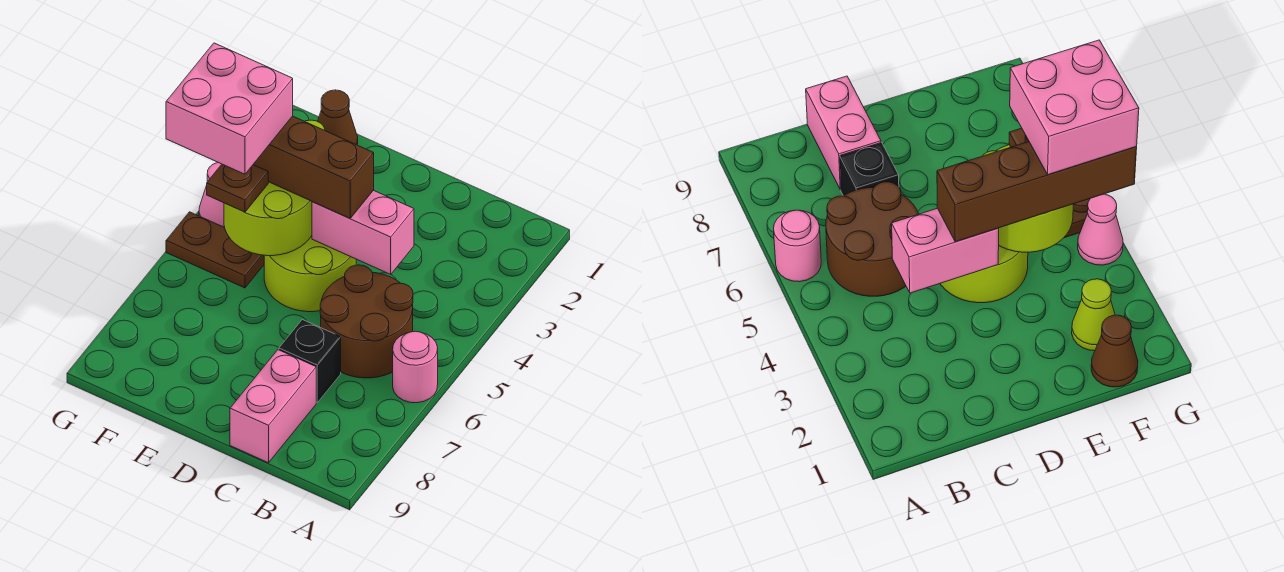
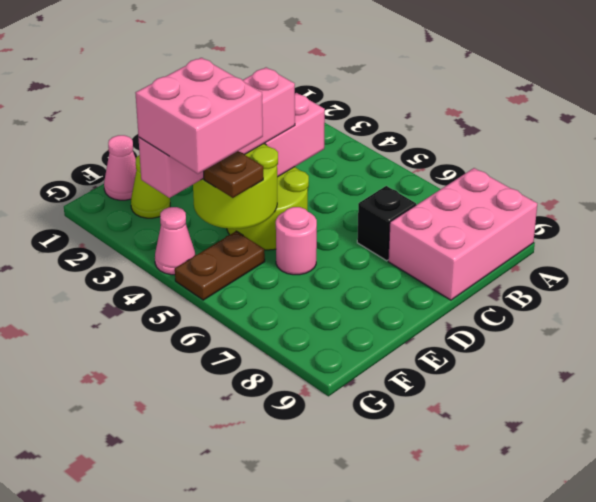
pink 1x1 round brick [393,331,438,403] -> pink 1x1 round brick moved to [276,207,317,275]
brown 2x2 round brick [320,265,413,378] -> none
pink 1x2 brick [230,350,316,463] -> pink 2x3 brick [388,168,537,300]
brown 1x4 brick [253,116,374,218] -> pink 1x4 brick [138,67,295,198]
brown 1x1 cone [318,90,358,145] -> pink 1x1 cone [104,135,136,200]

